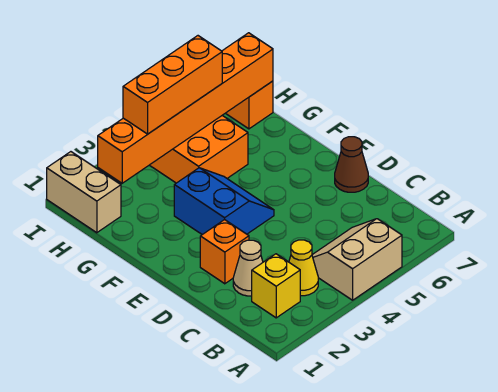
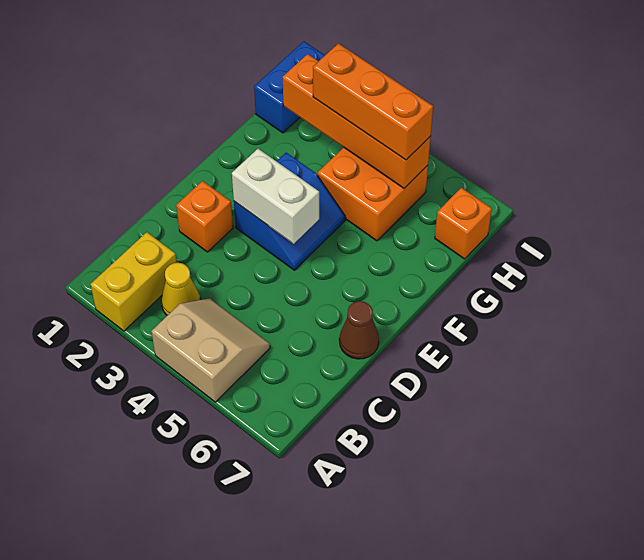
yellow 1x1 brick [252,254,300,318] -> yellow 1x2 brick [91,232,177,331]
tan 1x1 cone [233,240,263,296] -> none
none -> white 1x2 brick [232,149,319,244]
tan 1x2 brick [47,152,121,233] -> blue 1x2 brick [254,41,325,133]
orange 1x6 brick [98,33,273,183] -> orange 1x4 brick [283,54,431,188]

